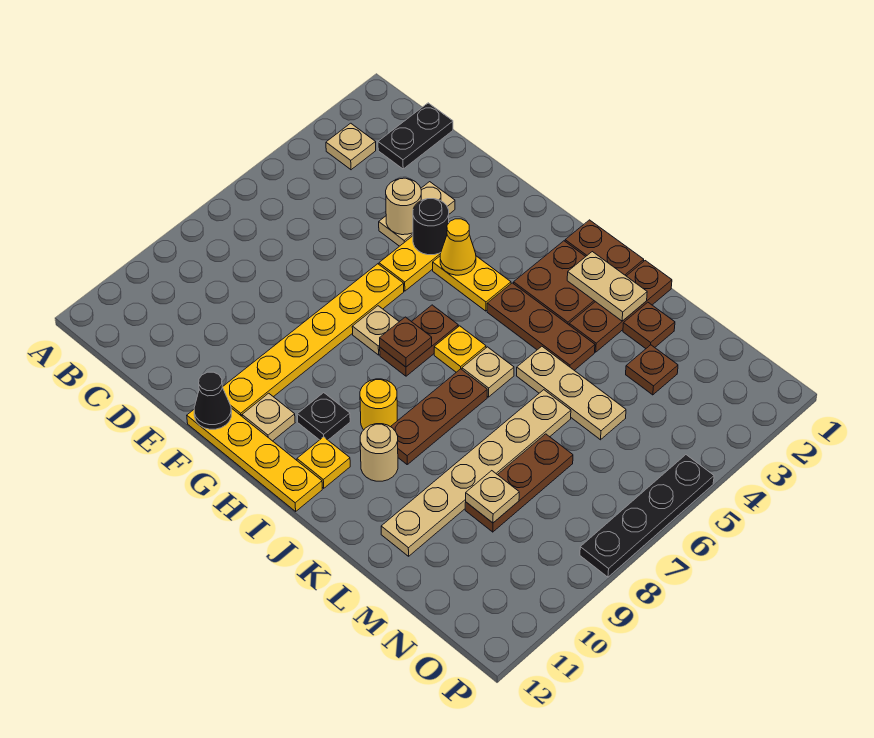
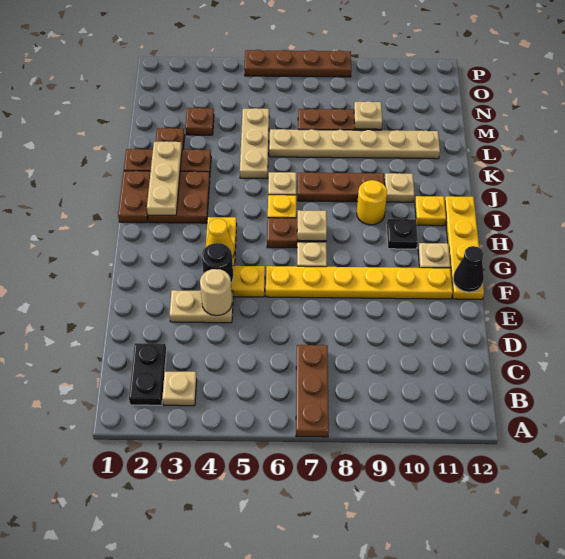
black 1x2 plate [378,103,453,169] -> black 1x2 plate turned to [129,343,166,405]
brown 1x1 plate [380,317,432,367] -> tan 1x1 plate [297,210,327,241]
brown 1x3 plate [487,283,595,370] -> brown 1x3 plate moved to [296,345,329,437]
tan 1x2 plate [567,252,647,321] -> tan 1x3 plate [147,141,182,215]
tan 1x1 round brick [360,424,398,481] -> tan 1x1 plate [384,173,414,202]
black 1x4 plate [580,455,714,577] -> brown 1x4 plate [244,50,351,77]

